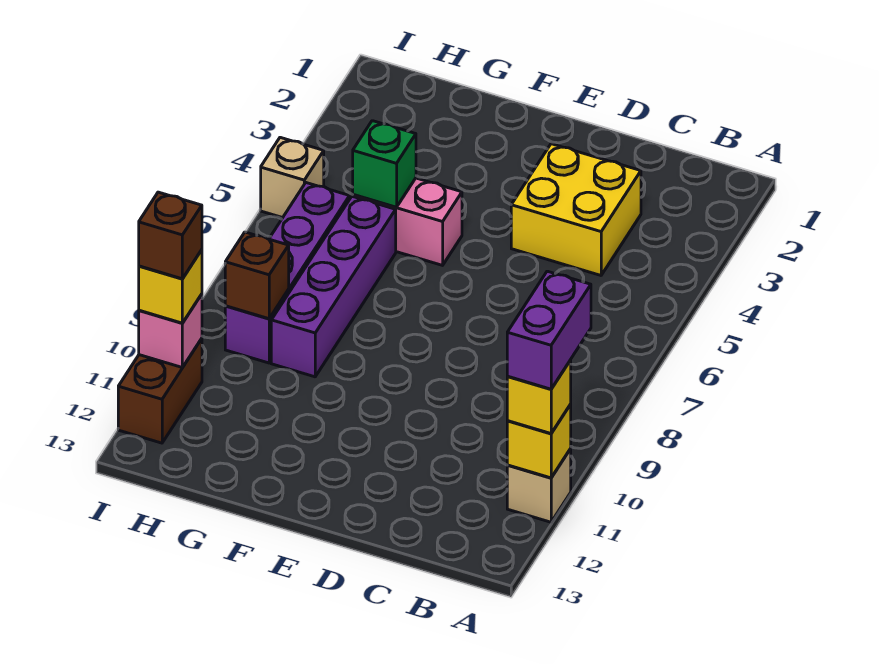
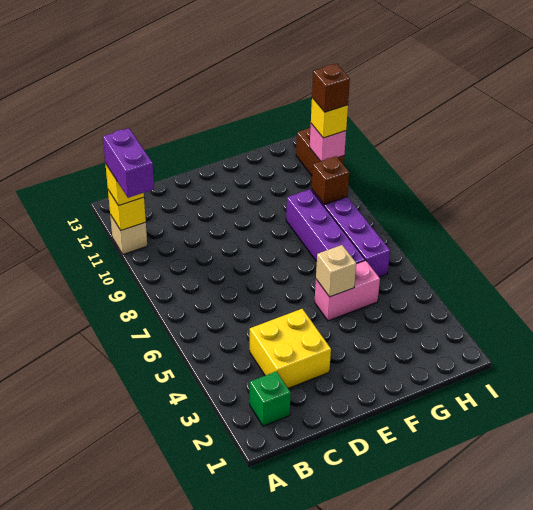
green 1x1 brick [353,121,416,207] -> green 1x1 brick moved to [250,371,291,426]
tan 1x1 brick [261,137,324,218] -> tan 1x1 brick moved to [316,245,356,297]

